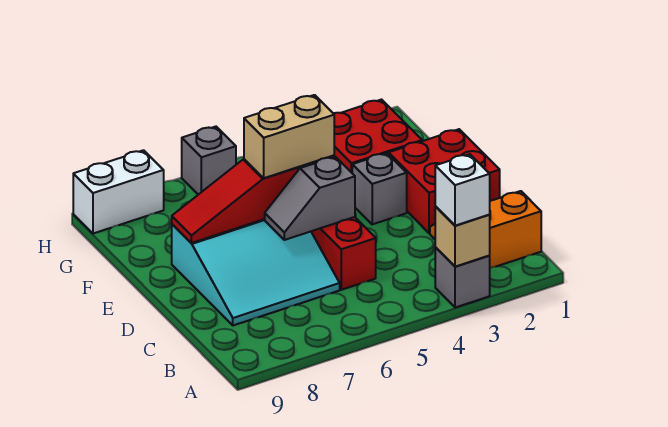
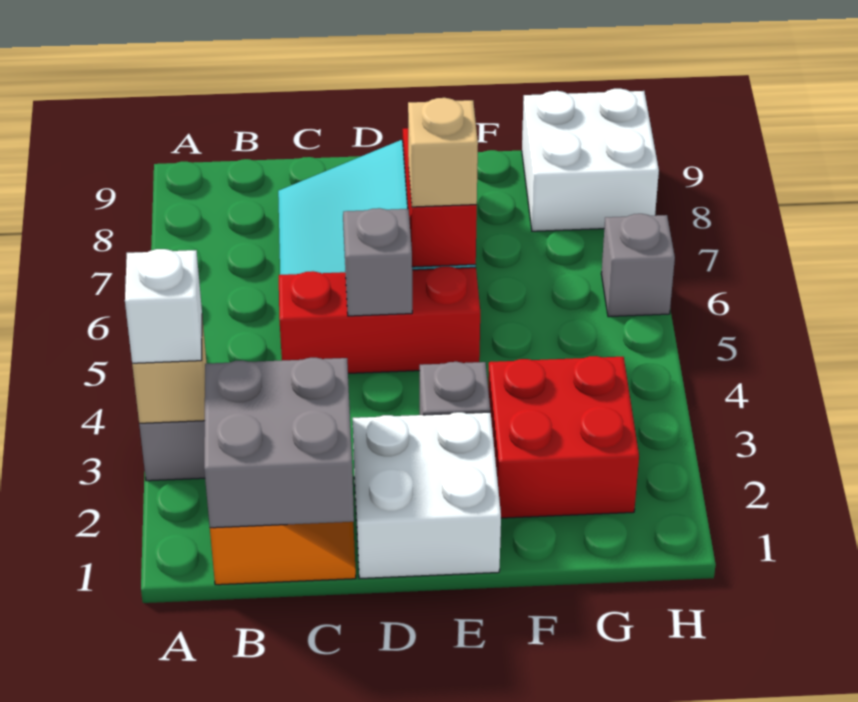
none -> grey 2x2 brick [204,358,354,528]
red 2x2 brick [389,129,500,233] -> white 2x2 brick [353,412,501,578]
tan 1x2 brick [244,95,334,178] -> tan 1x1 brick [408,98,478,207]
white 1x2 brick [73,150,164,234] -> white 2x2 brick [522,89,659,231]

